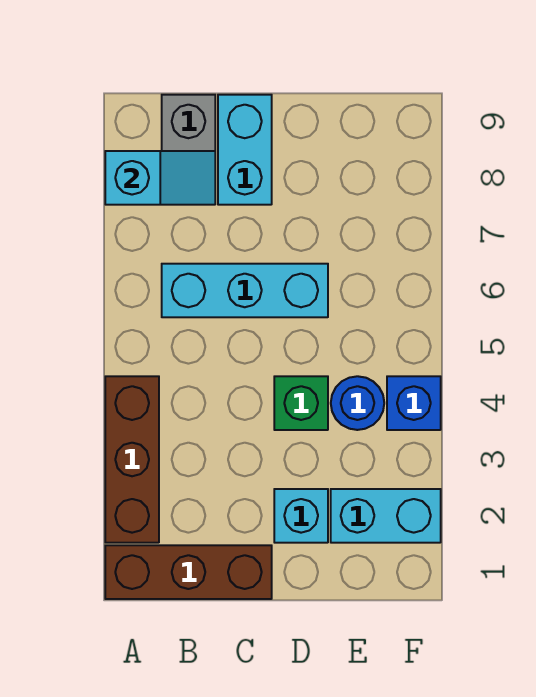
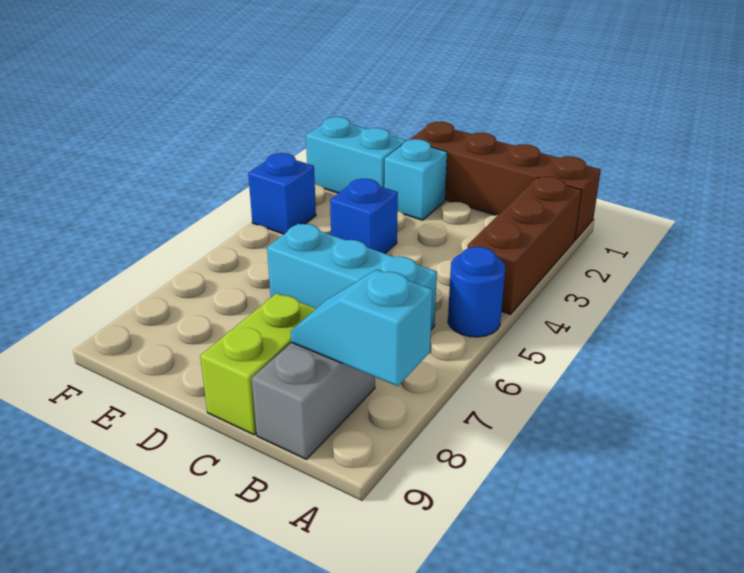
brown 1x3 brick [105,545,272,599] -> brown 1x4 brick [410,122,601,240]
cyan 1x2 brick [218,95,272,205] -> lime 1x2 brick [200,293,316,435]
green 1x1 brick [274,376,328,430] -> blue 1x1 brick [330,179,398,253]
blue 1x1 round brick [331,376,384,430] -> blue 1x1 round brick moved to [448,247,505,337]

